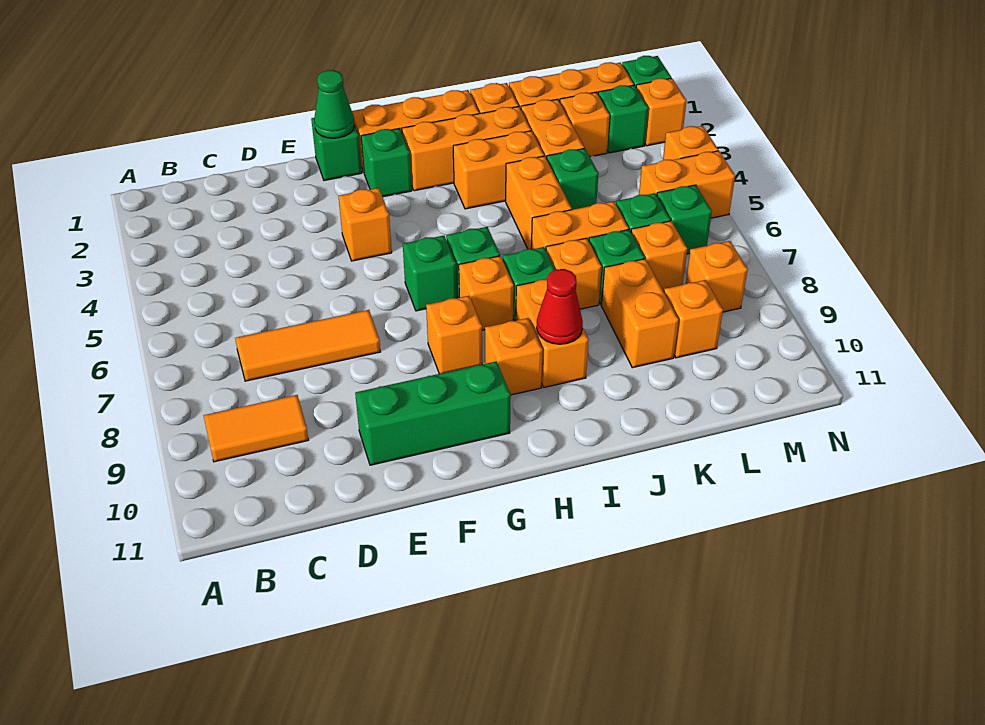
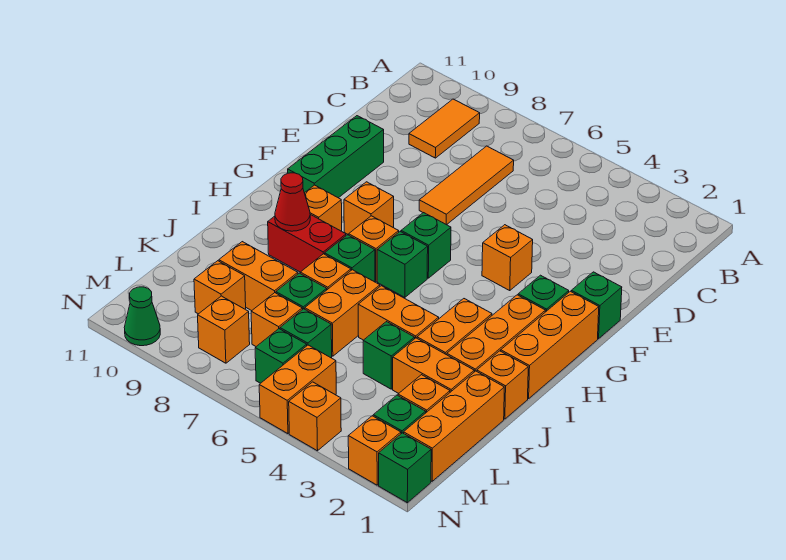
green 1x1 cone [314,70,354,138] -> green 1x1 cone moved to [124,287,160,346]
orange 1x2 brick [516,279,589,388] -> red 1x2 brick [268,215,346,272]

